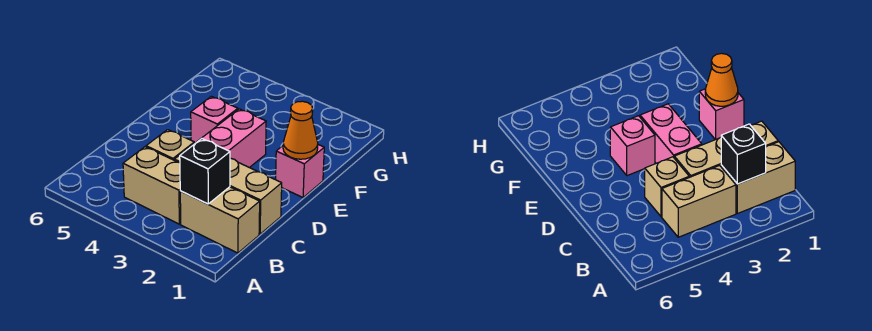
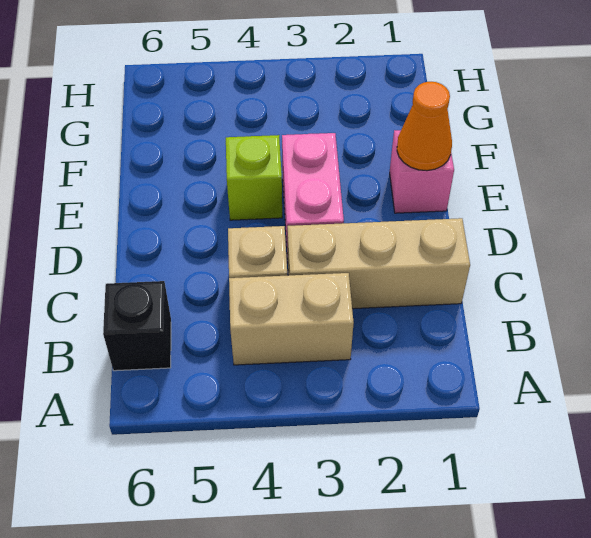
tan 1x2 brick [180,187,260,253] -> none
black 1x1 brick [180,139,230,204] -> black 1x1 brick moved to [103,281,171,371]
pink 1x1 brick [191,96,238,143] -> lime 1x1 brick [226,135,282,220]

